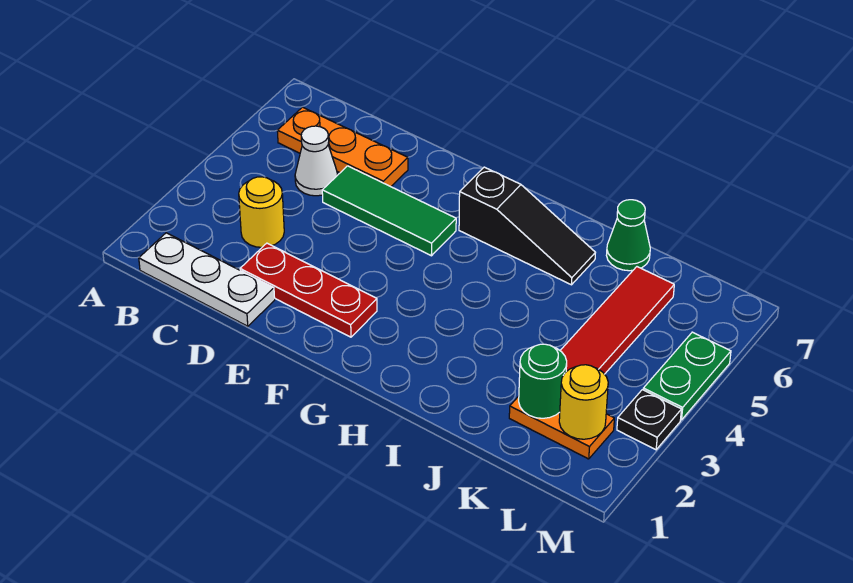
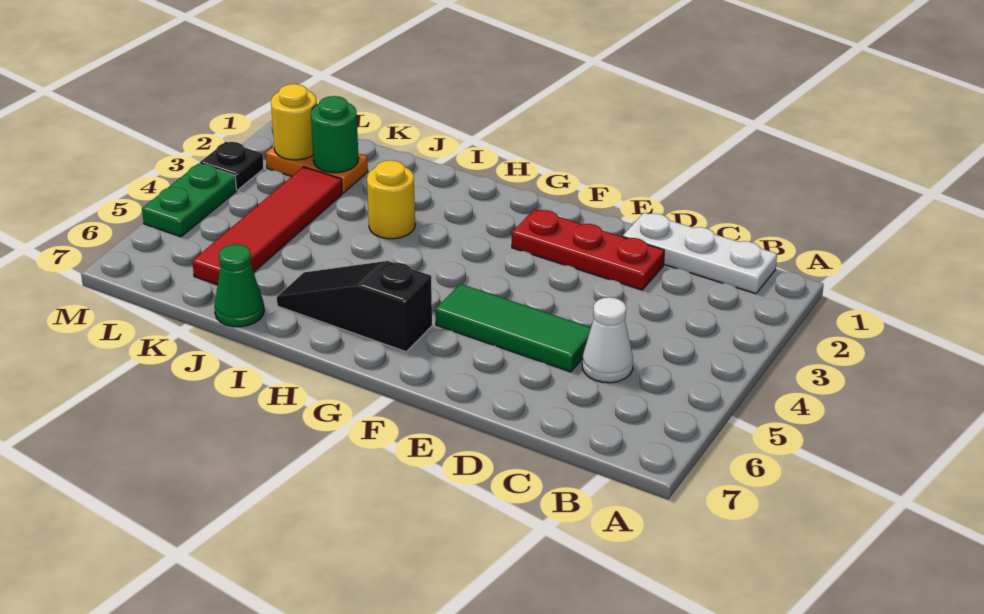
orange 1x3 plate [277,107,408,187] -> none
yellow 1x1 round brick [239,177,284,247] -> yellow 1x1 round brick moved to [367,160,415,239]

